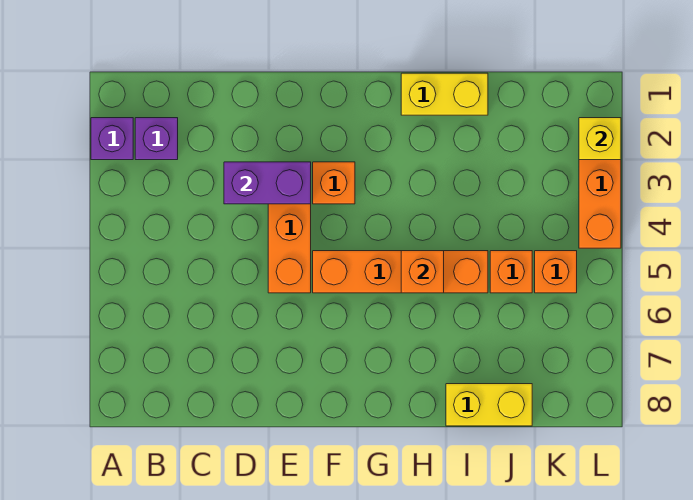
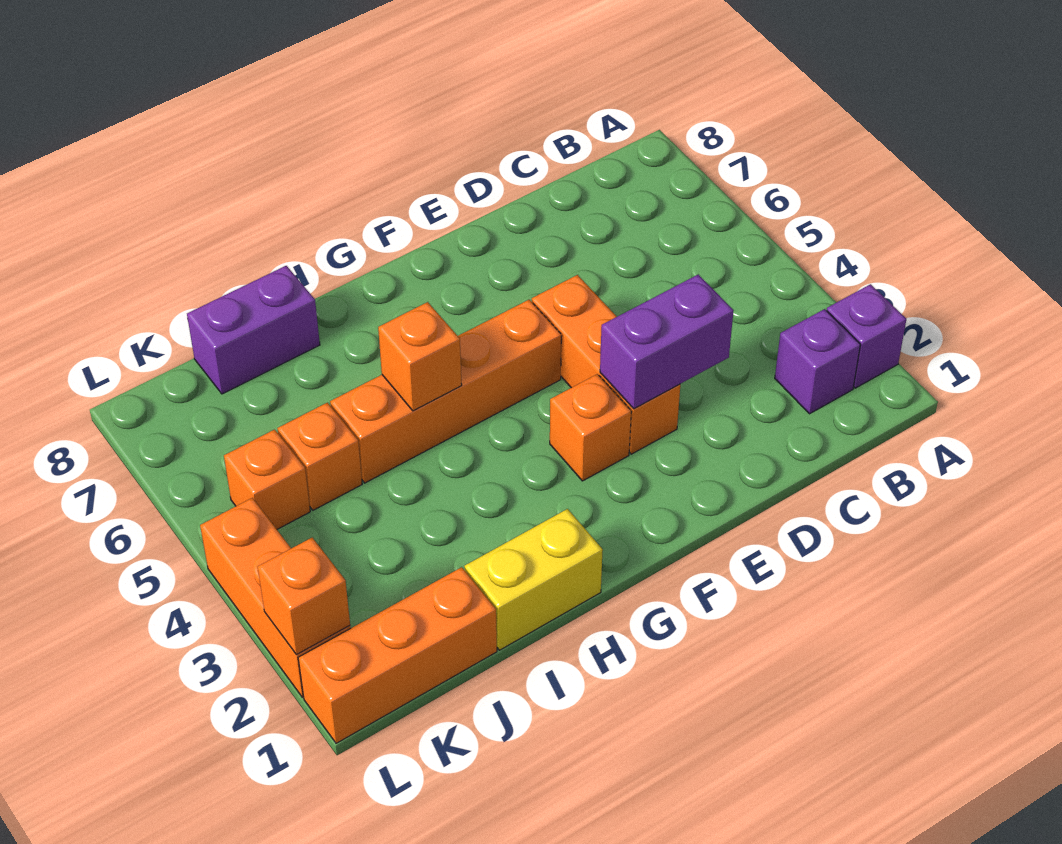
yellow 1x2 brick [446,384,532,426] -> purple 1x2 brick [187,266,320,394]
none -> orange 1x3 brick [298,567,497,743]
yellow 1x1 brick [579,118,621,160] -> orange 1x1 brick [258,538,350,655]

